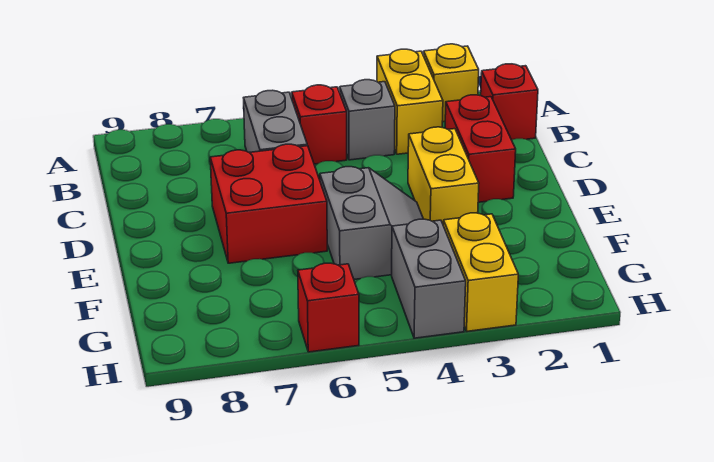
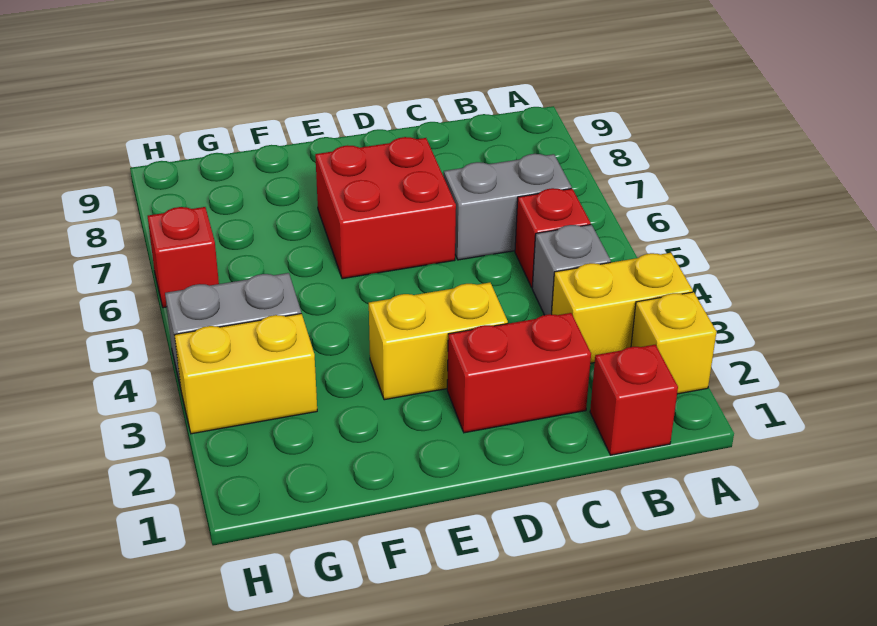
grey 2x2 slope [320,167,423,279] -> none

